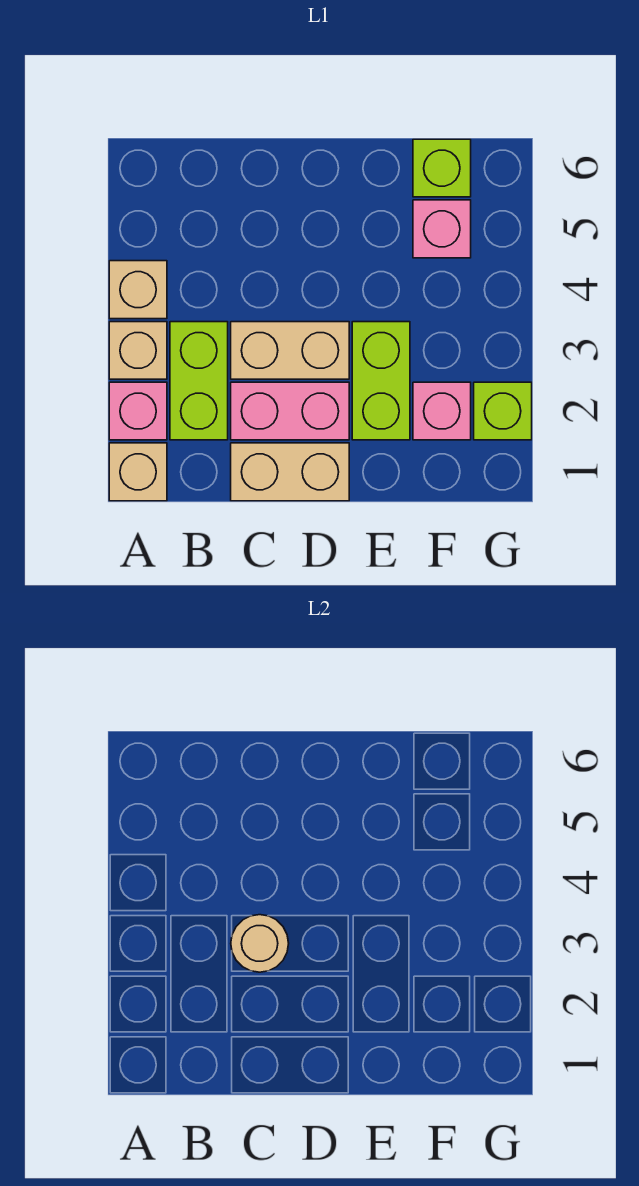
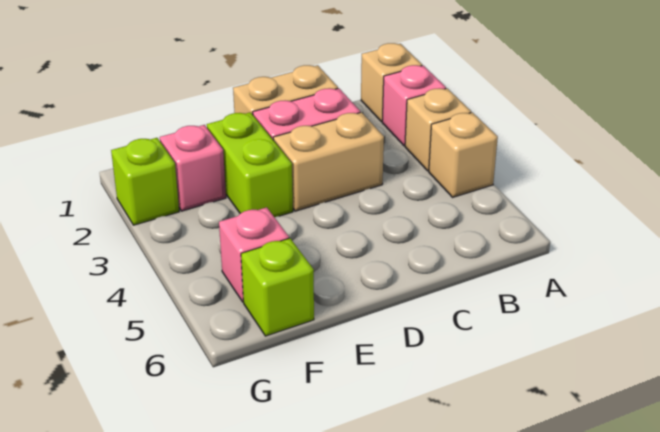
lime 1x2 brick [170,322,228,440] -> none
tan 1x1 round brick [231,915,289,972] -> none

